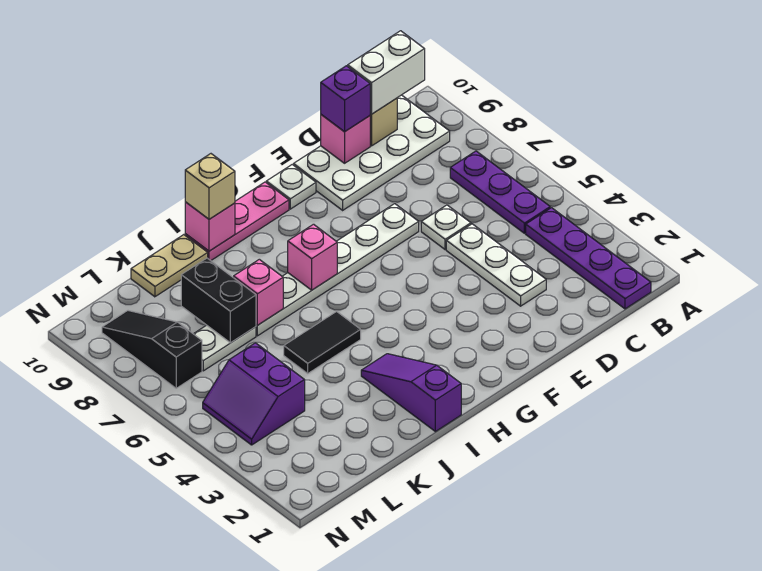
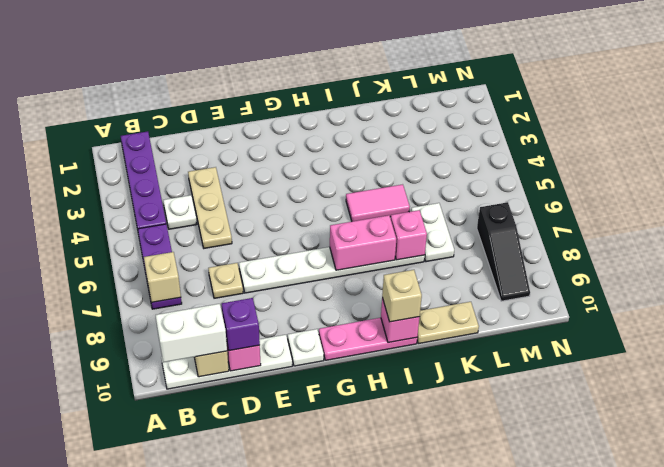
none -> tan 1x1 brick [144,252,181,302]
white 2x4 plate [294,95,450,210] -> white 1x4 plate [161,335,292,389]
white 1x3 plate [446,224,546,306] -> tan 1x3 plate [188,167,232,248]
white 1x1 plate [421,205,471,250] -> white 1x1 plate moved to [163,195,197,229]
none -> tan 1x1 plate [208,263,243,298]
pink 1x1 brick [288,224,337,290] -> pink 1x2 brick [330,215,396,270]
purple 1x3 slope [361,354,461,432] -> none
black 1x2 tile [284,311,361,373] -> pink 1x2 tile [346,184,410,221]
white 1x2 plate [194,325,256,371] -> white 1x2 plate turned to [411,203,454,262]
black 1x2 brick [181,258,256,343] -> none
purple 2x2 slope [203,343,305,445] -> none

